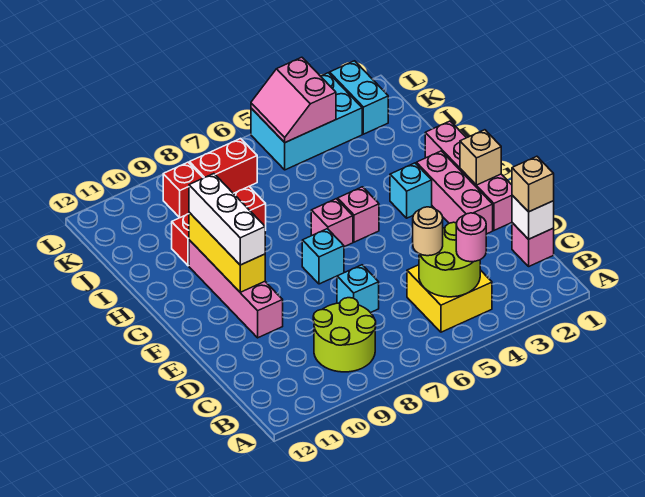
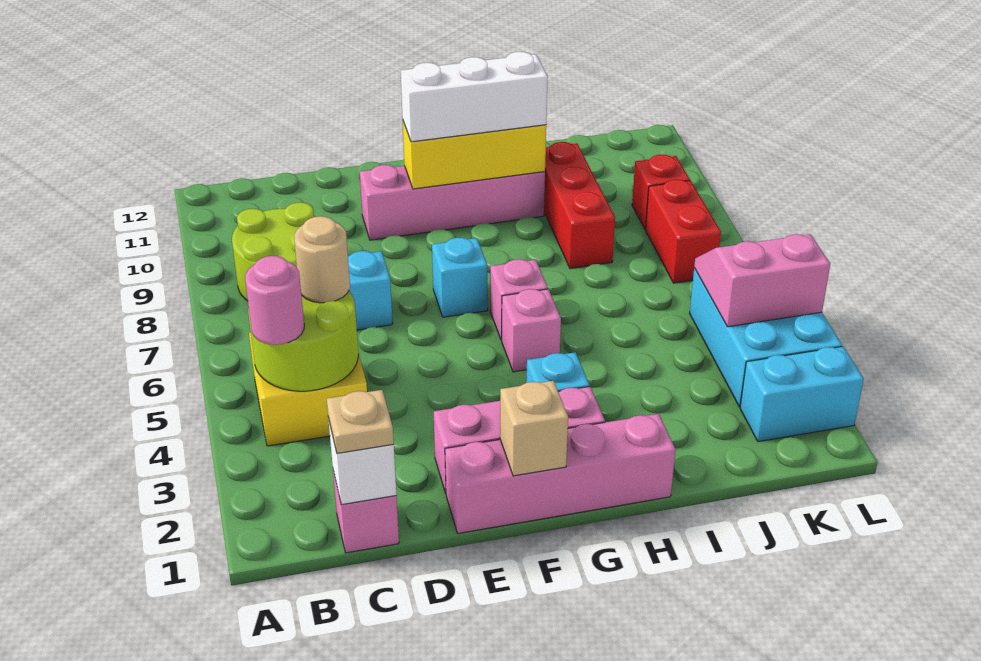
tan 1x1 brick [512,156,554,212] -> tan 1x1 plate [327,390,394,453]

